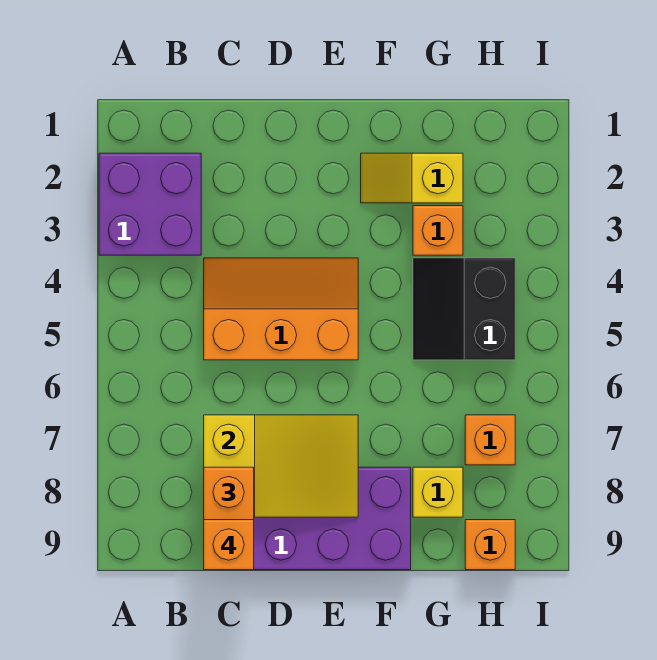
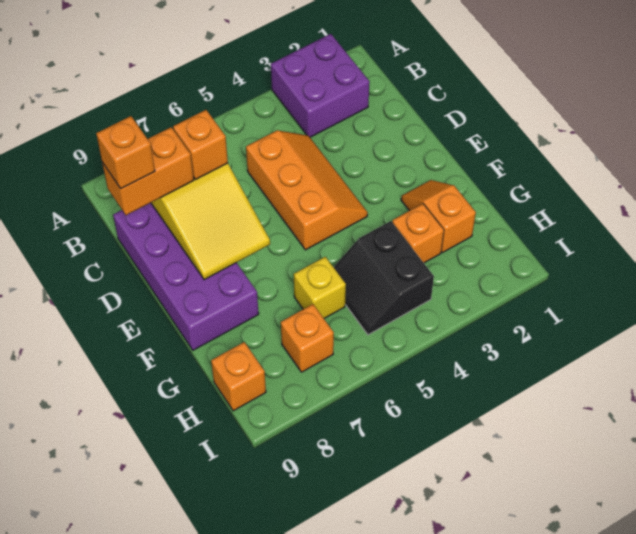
none -> orange 1x1 brick [173,110,228,180]
yellow 1x2 slope [361,153,463,203] -> orange 1x2 slope [401,180,476,252]
black 2x2 slope [413,258,515,360] -> black 2x2 slope turned to [334,221,434,335]
yellow 1x1 brick [413,467,463,517] -> yellow 1x1 brick moved to [294,257,346,318]

